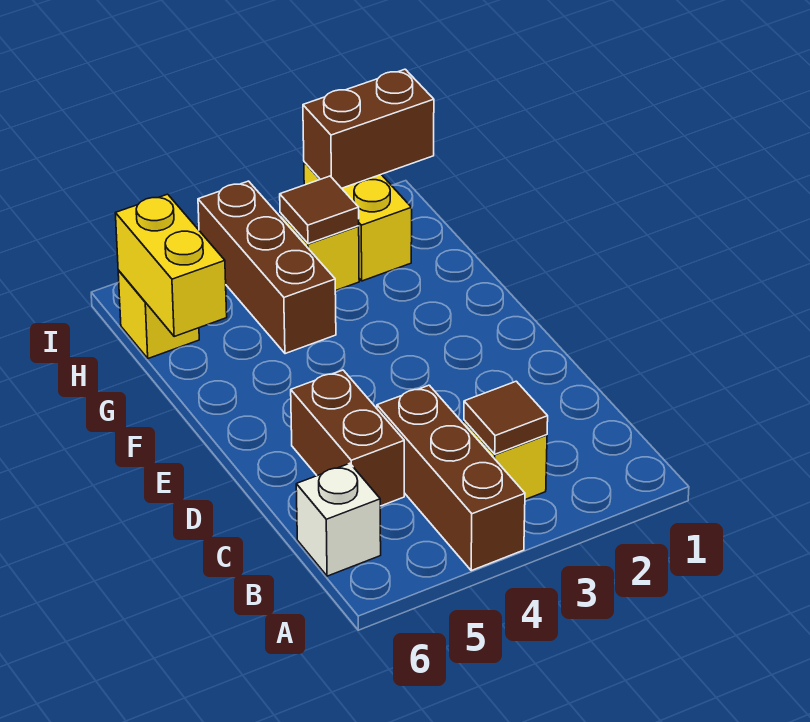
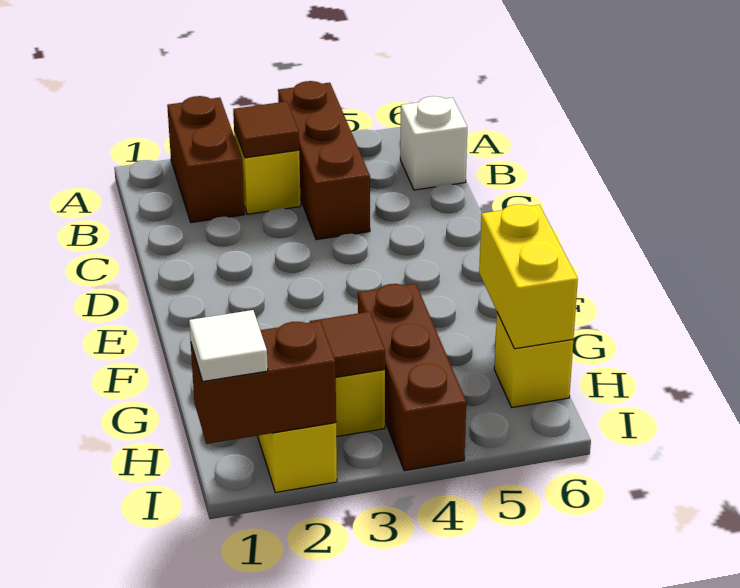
brown 1x2 brick [291,370,404,506] -> brown 1x2 brick moved to [167,96,244,223]
none -> white 1x1 tile [189,310,268,381]

